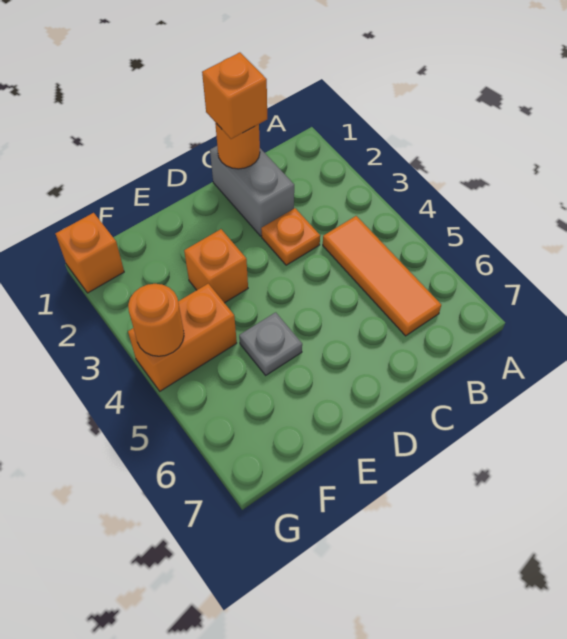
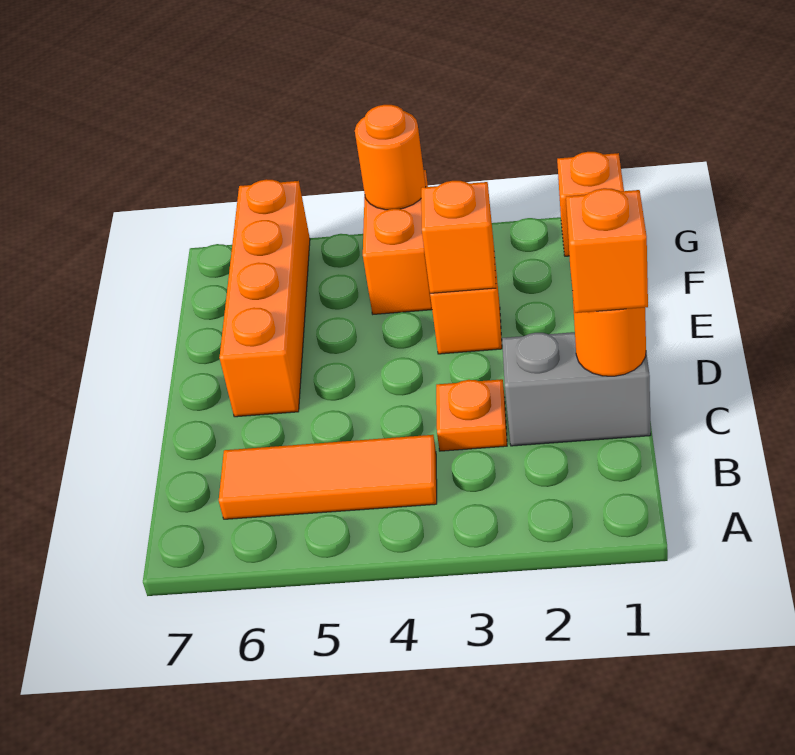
none -> orange 1x4 brick [219,179,310,417]
none -> orange 1x1 brick [421,181,496,293]
grey 1x1 plate [239,312,302,375] -> none

